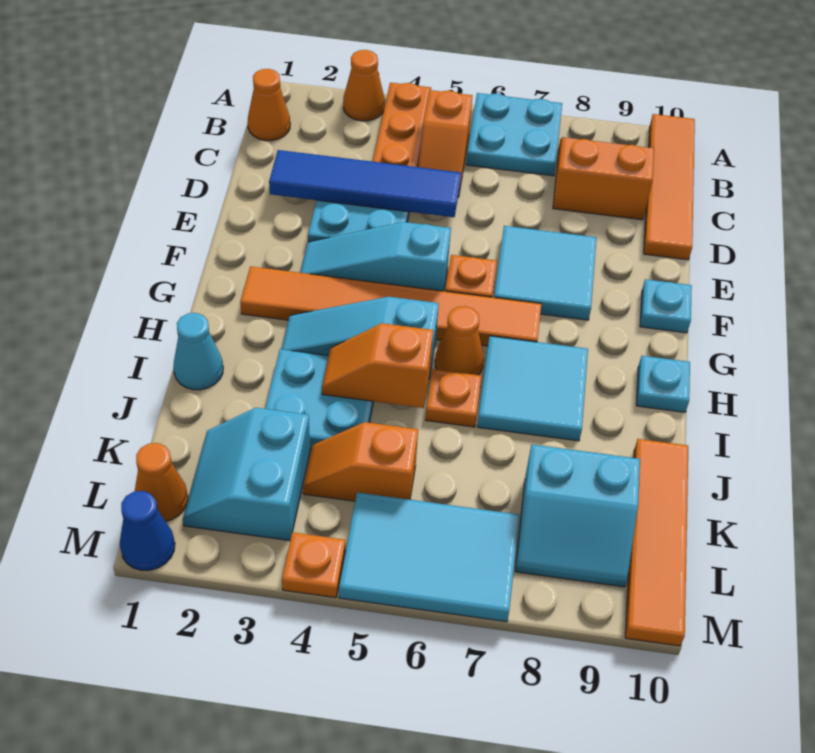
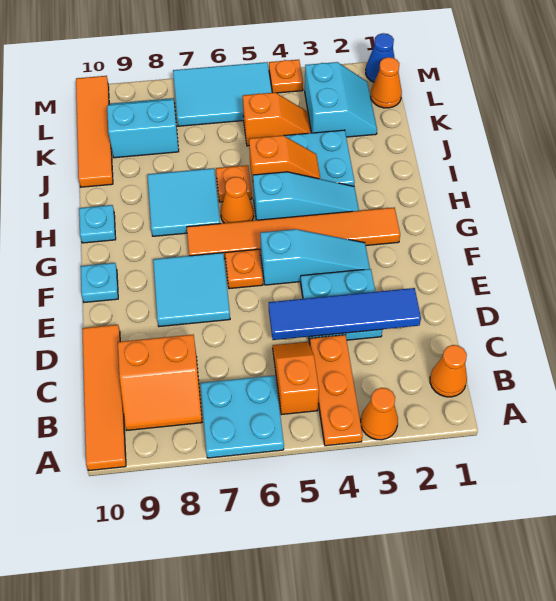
cyan 1x1 cone [173,313,223,390] -> none

